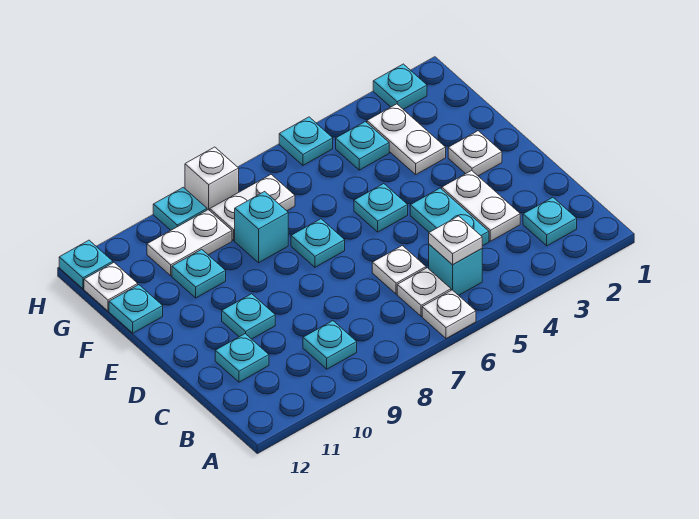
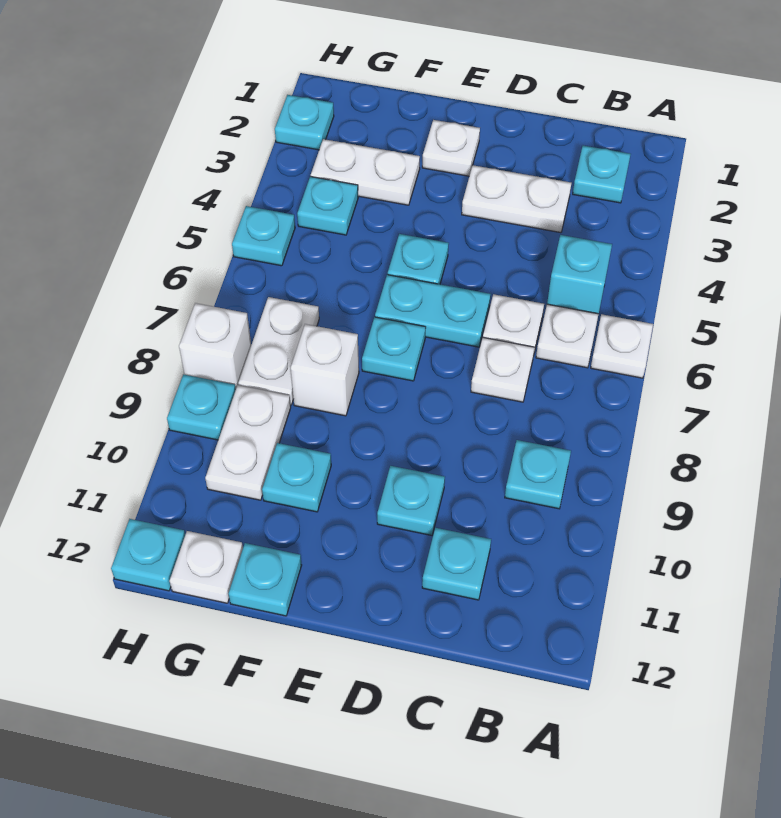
white 1x1 plate [429,216,482,265] -> white 1x1 plate moved to [471,337,534,402]
cyan 1x2 plate [410,188,489,246] -> cyan 1x2 plate moved to [375,275,490,347]
cyan 1x1 brick [235,191,288,263] -> white 1x1 brick [291,324,359,416]

